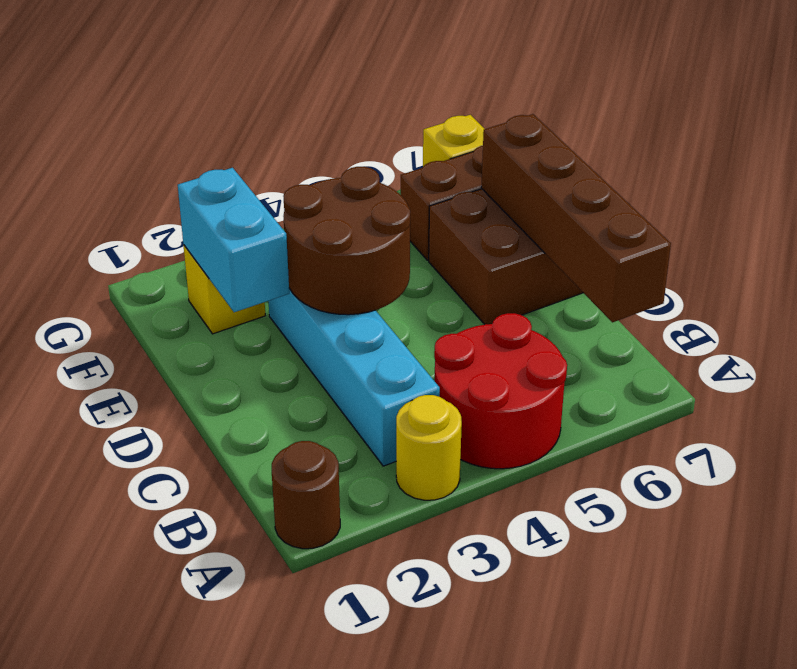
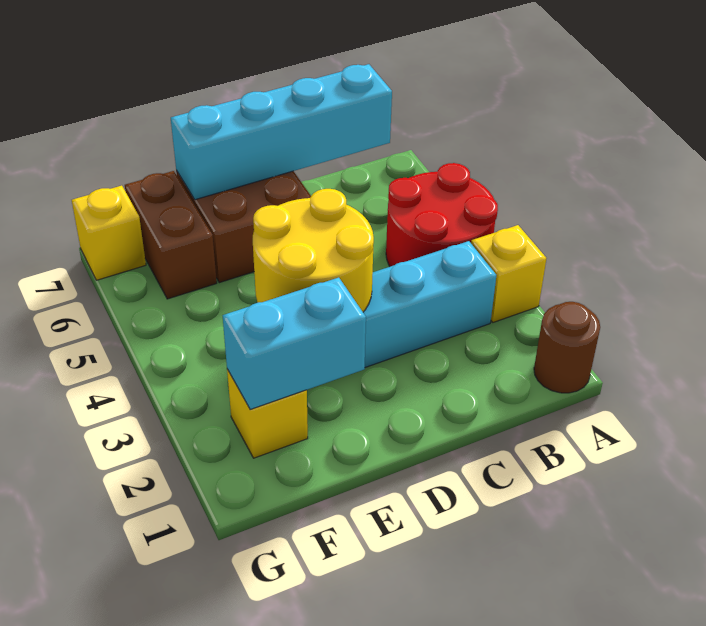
yellow 1x1 round brick [396,395,462,500] -> yellow 1x1 brick [471,225,547,322]
brown 1x4 brick [481,114,671,322] -> cyan 1x4 brick [171,64,392,200]
brown 2x2 round brick [283,167,410,315] -> yellow 2x2 round brick [253,189,374,312]

